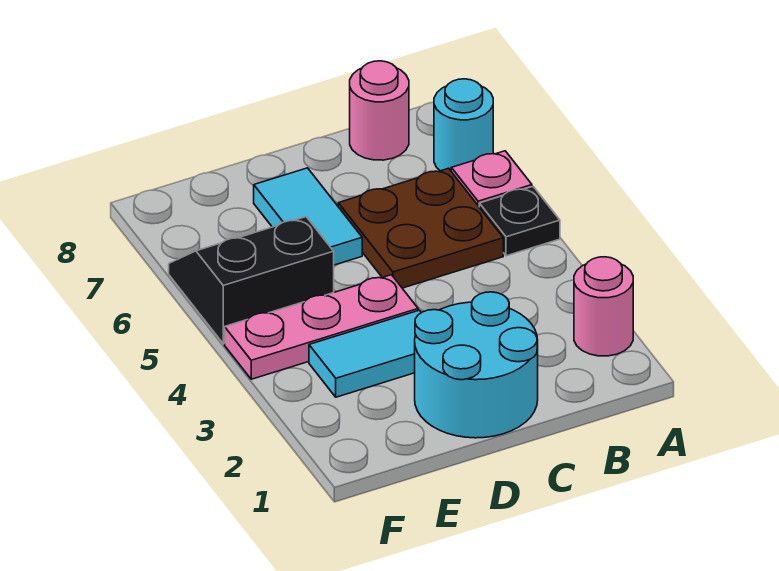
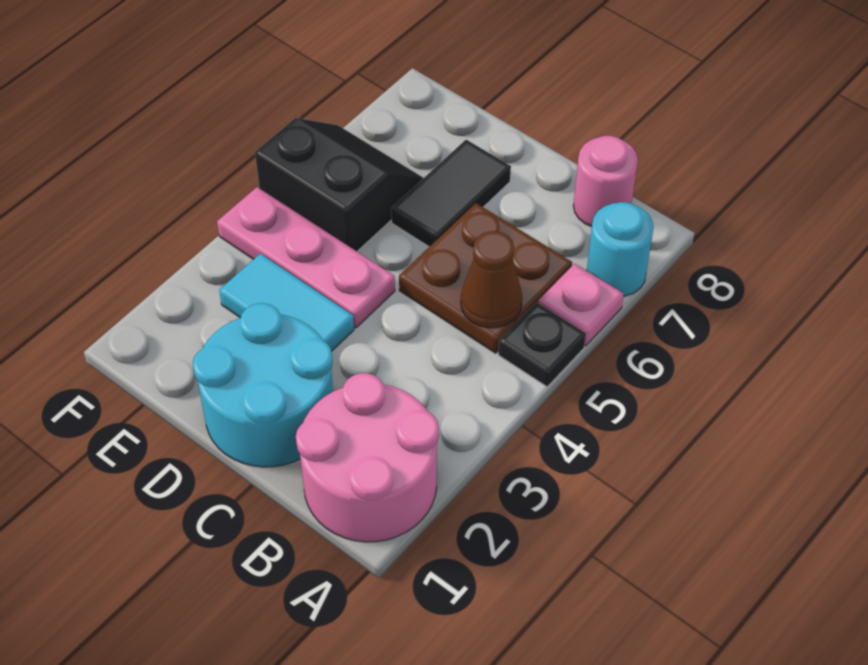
pink 1x1 round brick [574,257,633,356] -> pink 2x2 round brick [296,373,439,542]
none -> brown 1x1 cone [461,231,522,328]
cyan 1x2 tile [254,168,362,265] -> black 1x2 tile [391,140,511,247]

